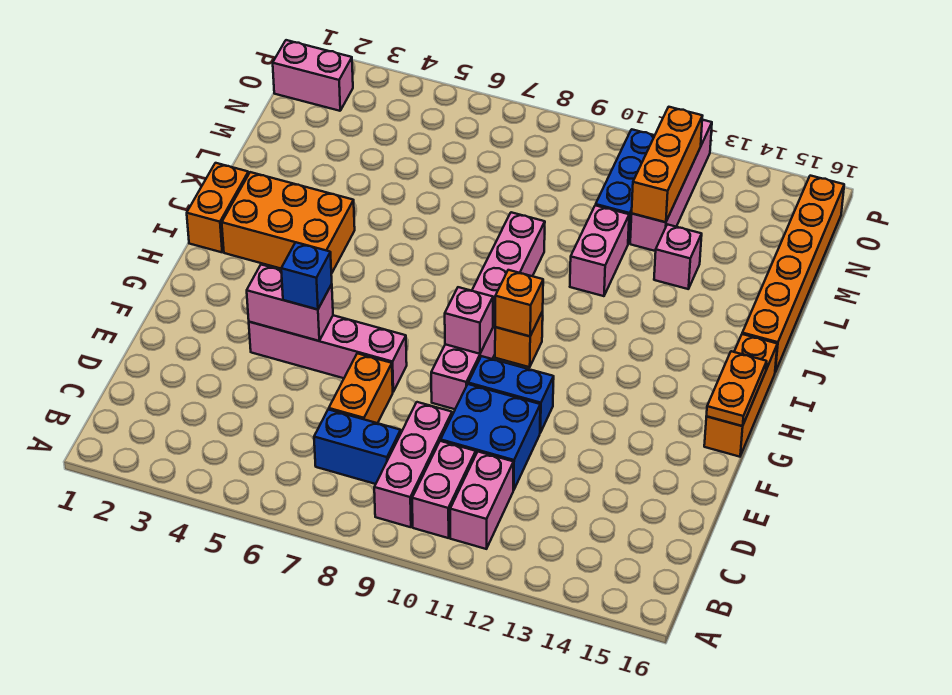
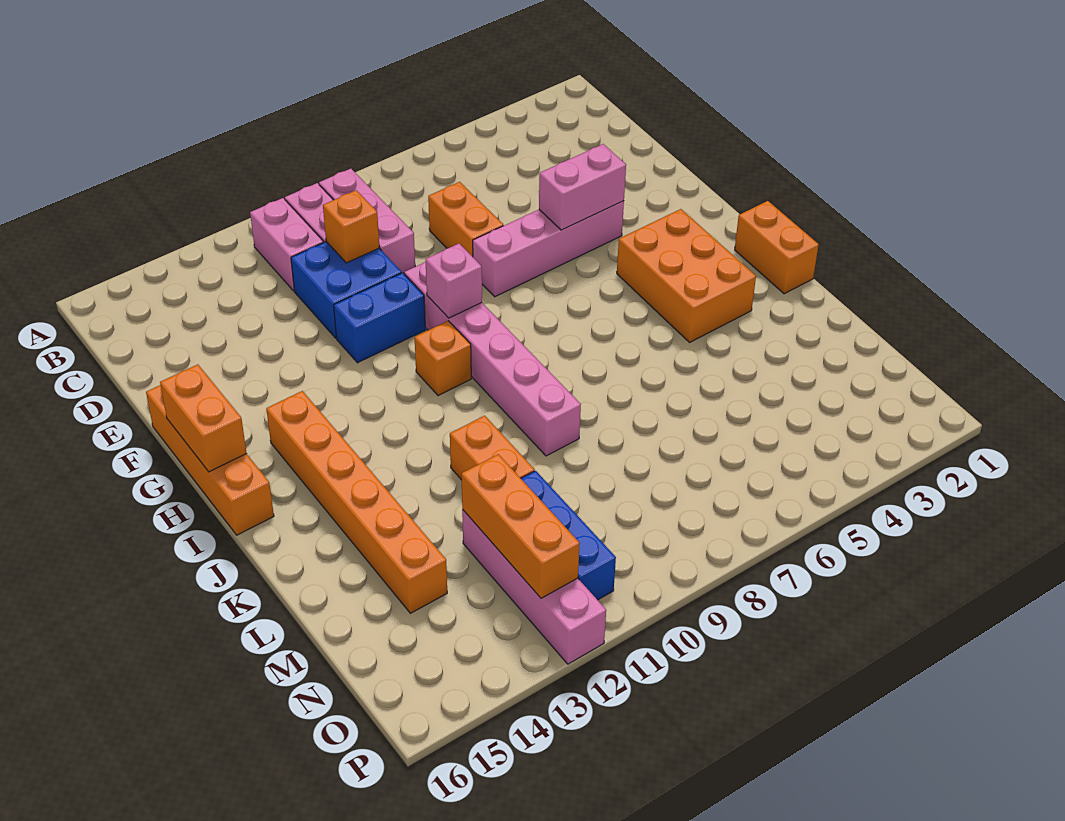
blue 1x2 brick [314,409,401,484] -> none
blue 1x1 brick [281,242,332,310] -> none
orange 1x3 brick [704,334,777,457] -> orange 1x4 brick [146,385,274,535]
orange 1x2 plate [707,351,767,426] -> orange 1x2 brick [160,364,247,472]
orange 1x1 brick [495,270,543,336] -> orange 1x1 brick moved to [323,190,379,263]
orange 2x3 brick [222,172,355,274] -> orange 2x3 brick turned to [617,209,756,342]
orange 1x6 brick [742,176,844,372] -> orange 1x6 brick moved to [266,391,447,613]
pink 1x2 brick [570,205,629,296] -> orange 1x2 brick [450,416,535,480]
pink 1x1 brick [654,224,702,289] -> none
pink 1x2 brick [273,40,353,111] -> none

